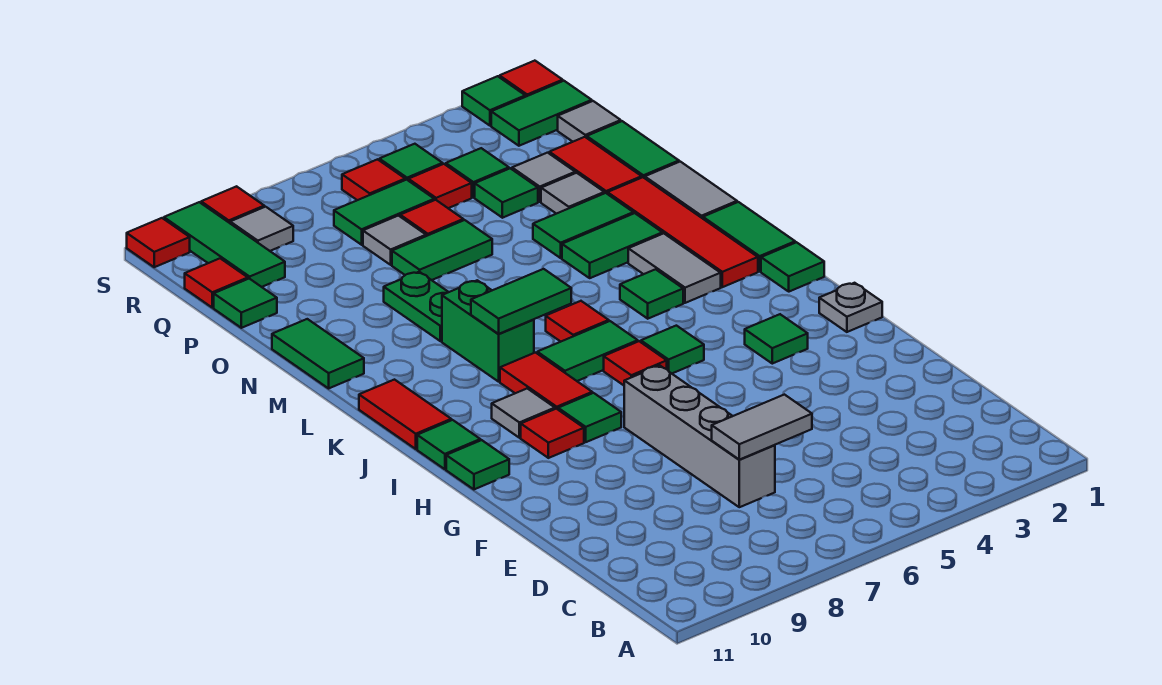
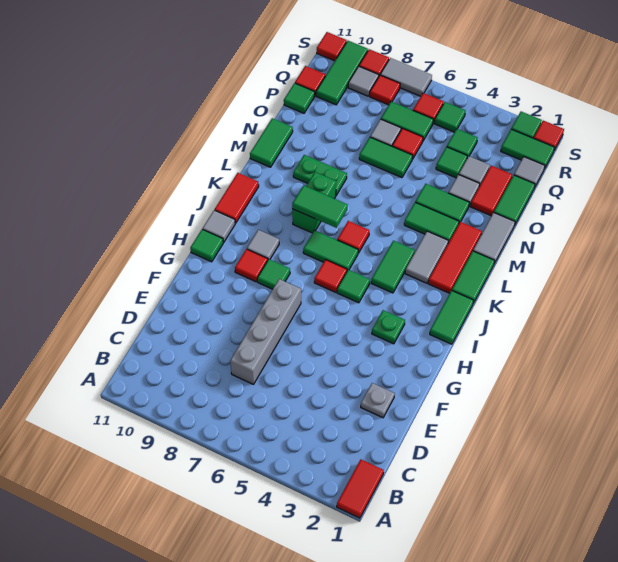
grey 1x2 tile [712,395,812,460] -> grey 1x2 tile moved to [380,58,432,96]
grey 1x1 plate [819,283,882,332] -> grey 1x1 plate moved to [361,383,395,418]
green 1x1 tile [745,314,808,364] -> green 1x1 plate [372,310,405,344]
red 1x2 tile [500,353,592,409] -> red 1x2 tile moved to [337,460,384,518]
green 1x1 tile [417,420,480,469] -> grey 1x1 tile [203,210,235,242]
green 1x1 tile [761,242,824,292] -> green 1x2 tile [430,291,474,344]
red 1x4 tile [608,177,758,287] -> red 1x3 tile [428,222,482,293]
green 1x1 tile [620,269,683,319] -> green 1x2 tile [371,241,415,293]
green 1x2 plate [384,272,448,341] -> green 1x2 plate turned to [293,155,347,195]
red 1x1 tile [408,164,472,208] -> red 1x1 tile moved to [370,75,400,105]

